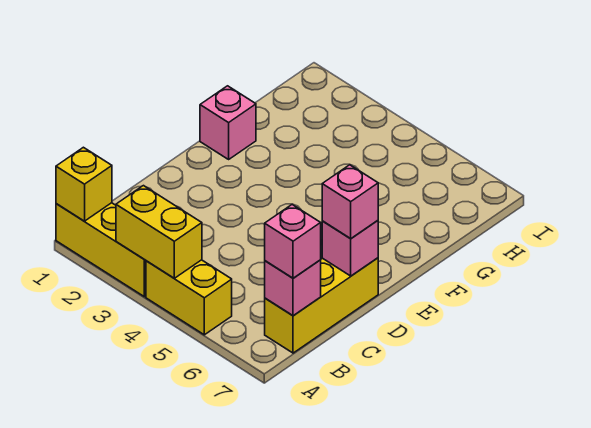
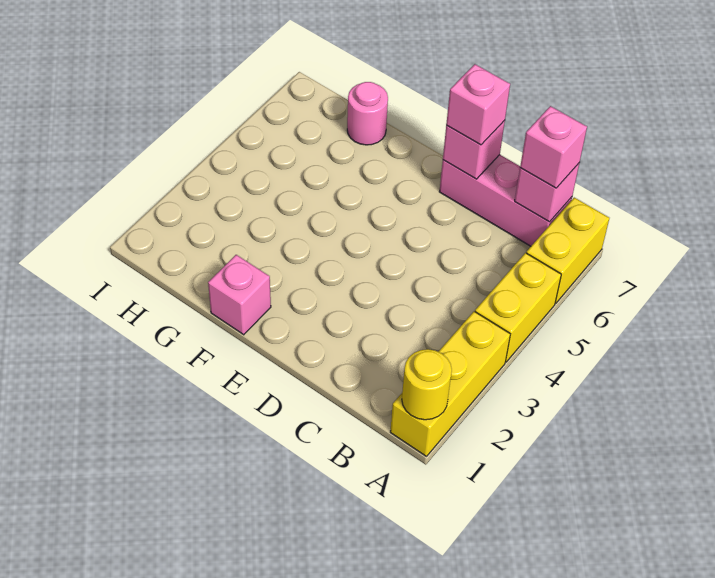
yellow 1x1 brick [56,147,112,221] -> yellow 1x1 round brick [402,349,452,420]
yellow 1x2 brick [116,186,202,278] -> yellow 1x2 brick moved to [526,198,609,303]
yellow 1x3 brick [265,258,378,353] -> pink 1x3 brick [439,155,572,246]
none -> pink 1x1 round brick [347,82,388,145]

